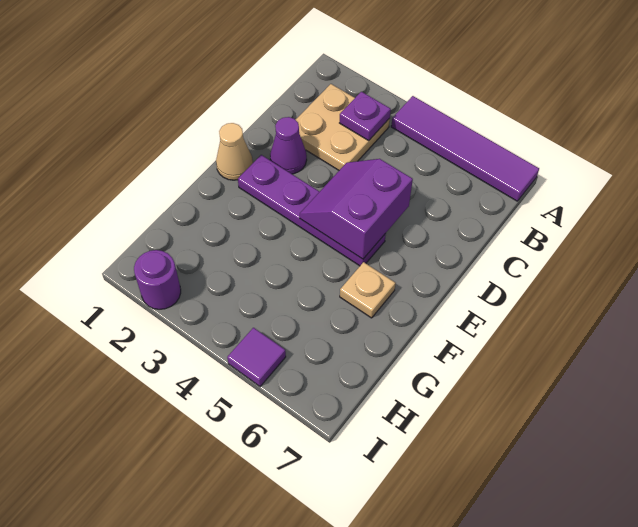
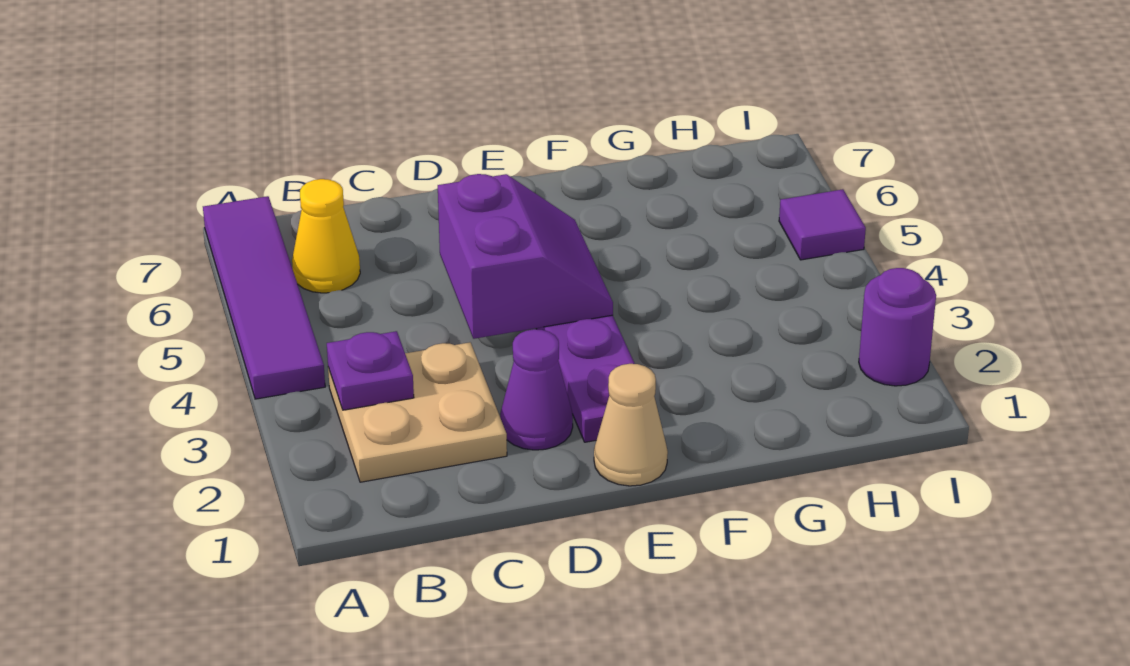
none -> yellow 1x1 cone [292,179,360,293]
purple 2x2 slope [300,159,413,259] -> purple 2x2 slope turned to [438,174,613,339]
tan 1x1 plate [340,262,396,318] -> none

